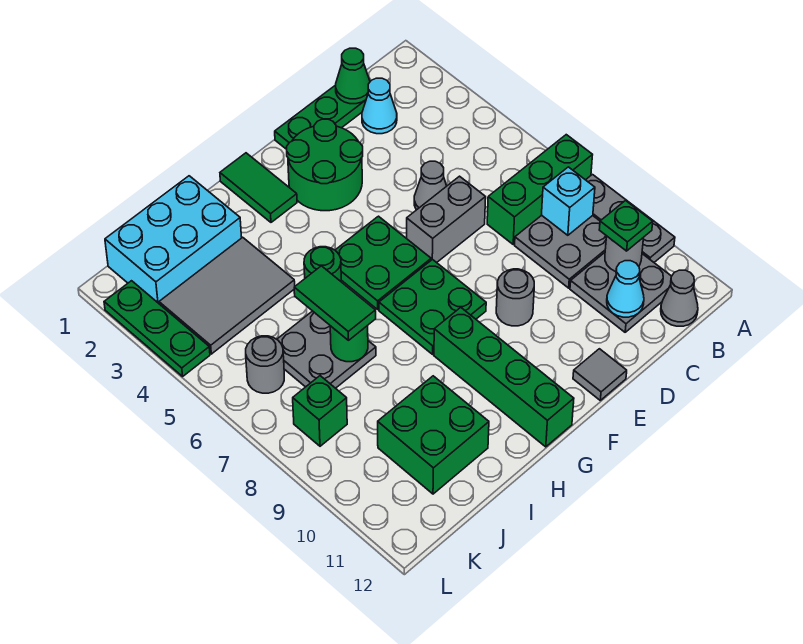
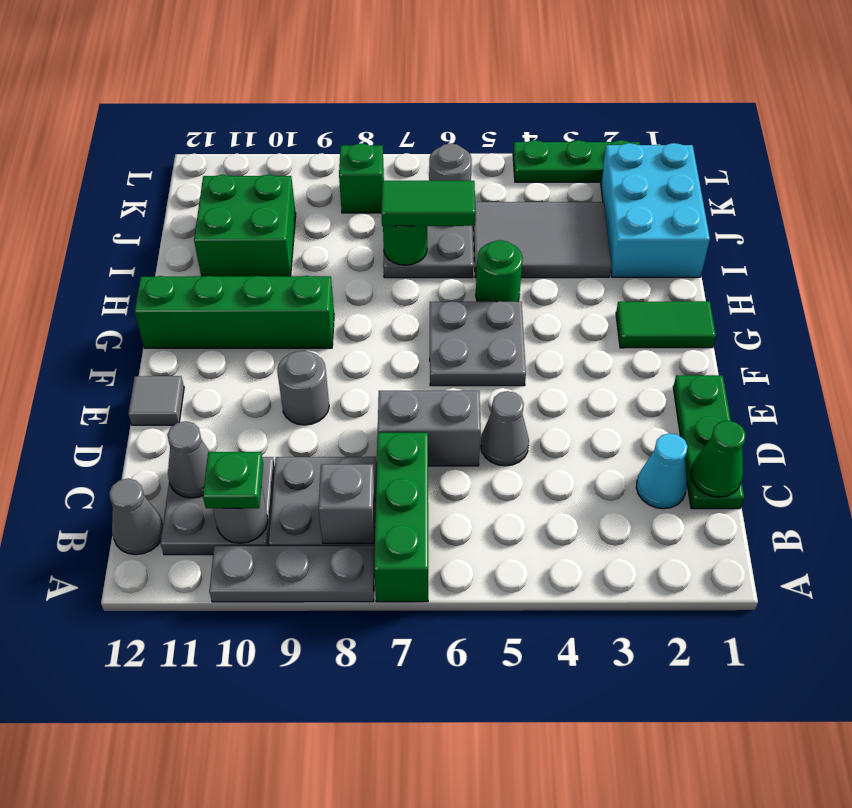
cyan 1x1 brick [542,167,595,235] -> grey 1x1 brick [318,464,375,543]
cyan 1x1 cone [607,261,644,317] -> grey 1x1 cone [167,421,210,498]
grey 1x2 brick [407,176,486,263] -> grey 1x2 brick turned to [378,391,481,466]
green 2x2 round brick [287,119,363,211] -> none
green 2x2 plate [335,216,431,309] -> grey 2x2 plate [430,301,526,386]
green 2x2 plate [379,259,486,354] -> none
grey 2x3 tile [159,237,295,354] -> grey 2x3 tile turned to [473,202,611,278]

